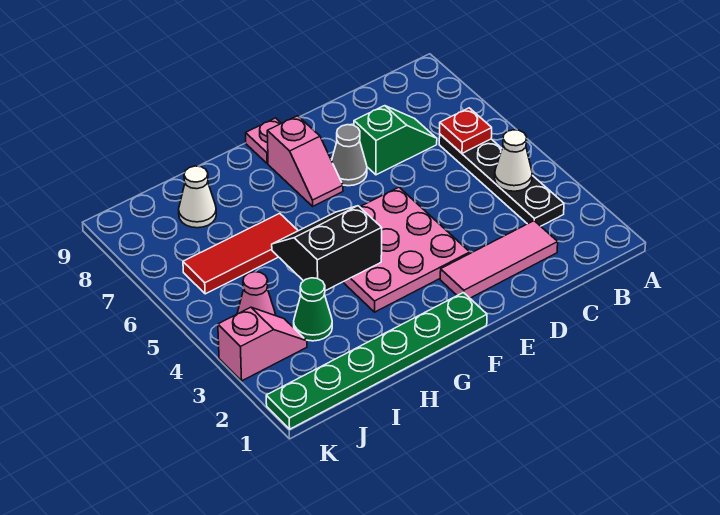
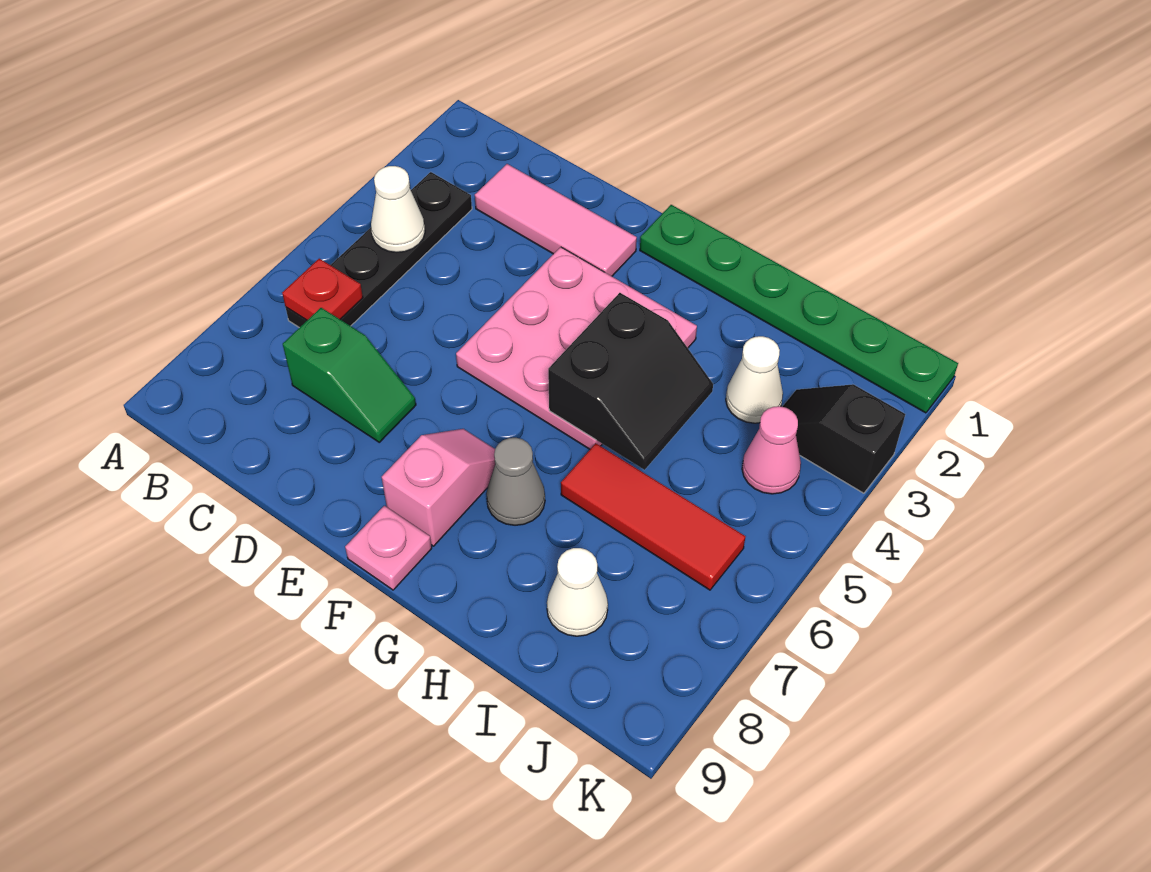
green 1x2 slope [354,106,437,175] -> green 1x2 slope turned to [283,308,416,442]
grey 1x1 cone [332,125,367,186] -> grey 1x1 cone moved to [486,438,545,525]
black 2x2 slope [272,206,382,291] -> black 2x2 slope turned to [548,293,713,470]
green 1x1 cone [294,278,332,341] -> white 1x1 cone [726,336,783,423]
pink 1x2 slope [218,307,307,381] -> black 1x2 slope [782,384,905,493]

